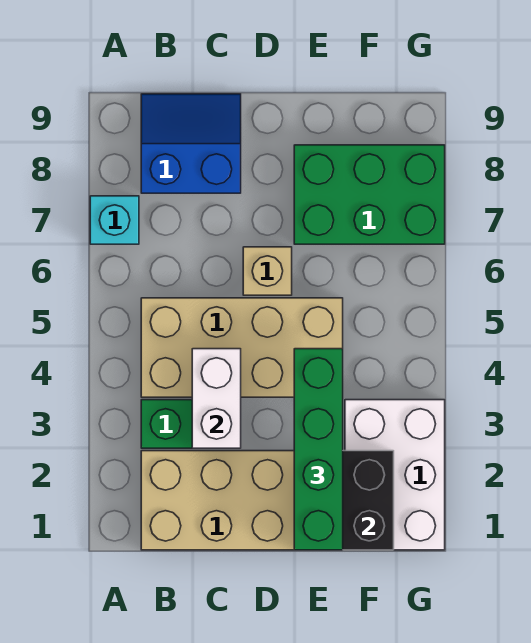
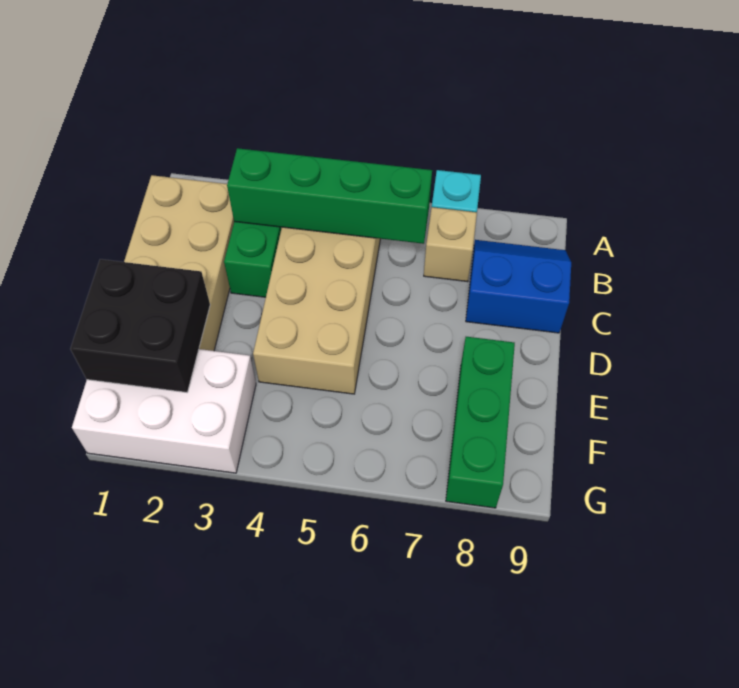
blue 2x2 slope [141,94,241,193] -> blue 2x2 slope turned to [466,240,571,333]
white 1x2 brick [192,349,241,448] -> none
tan 1x1 brick [243,247,292,295] -> tan 1x1 brick moved to [424,207,477,282]
green 1x4 brick [294,349,343,550] -> green 1x4 brick moved to [227,148,432,244]
green 2x3 brick [294,145,445,244] -> green 1x3 brick [446,337,515,508]

